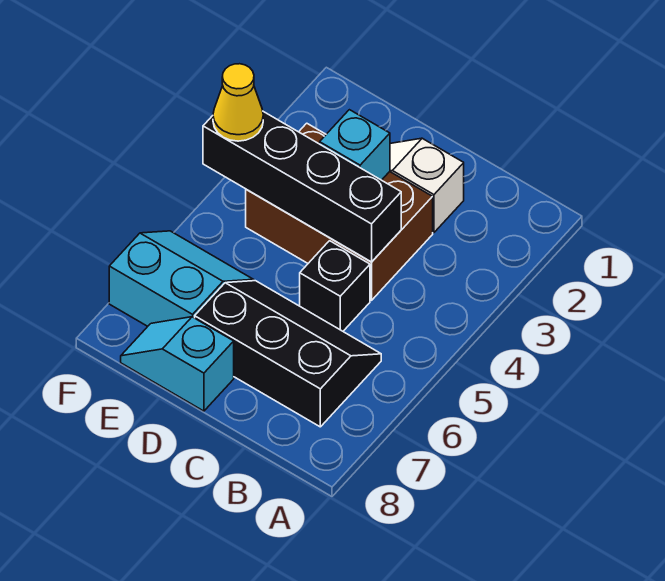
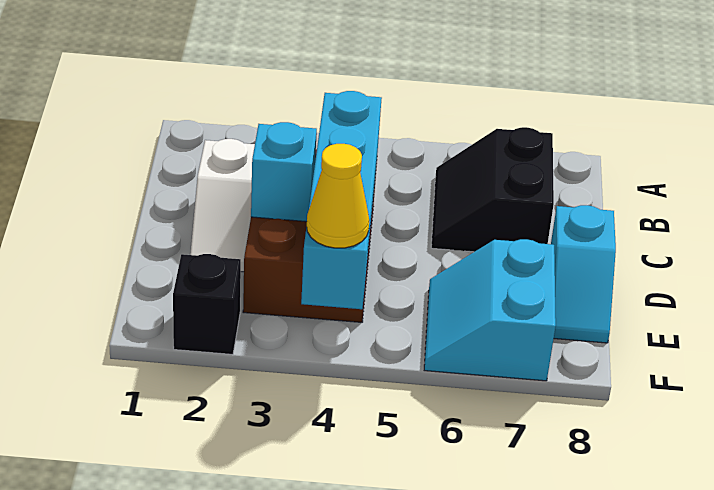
black 2x3 slope [195,281,381,427] -> black 2x2 slope [431,127,554,252]
black 1x4 brick [203,112,401,262] -> cyan 1x4 brick [301,91,382,309]
black 1x1 brick [300,241,370,331] -> black 1x1 brick moved to [173,254,241,354]

